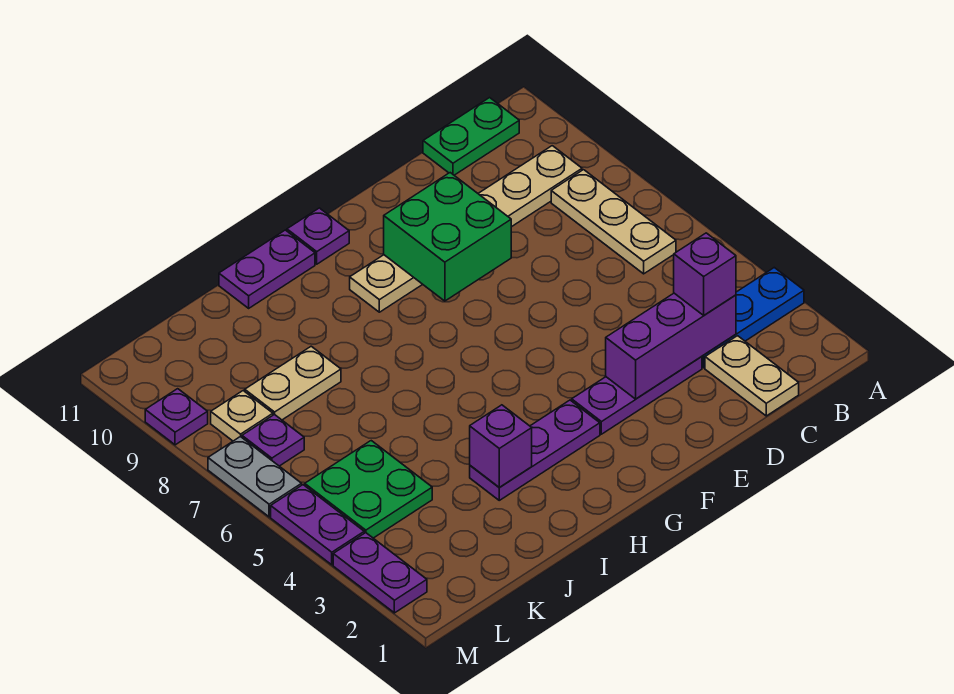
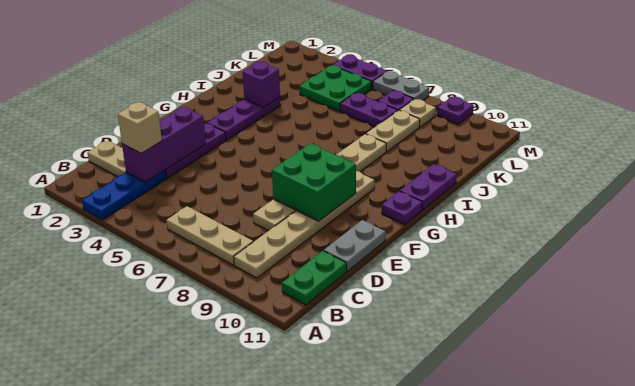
purple 1x1 brick [674,233,736,315] -> tan 1x1 brick [118,102,162,153]
none -> tan 1x6 plate [253,134,386,231]
none -> grey 1x2 plate [324,220,386,271]
purple 1x2 plate [333,533,427,613] -> purple 1x2 plate moved to [340,93,398,127]

